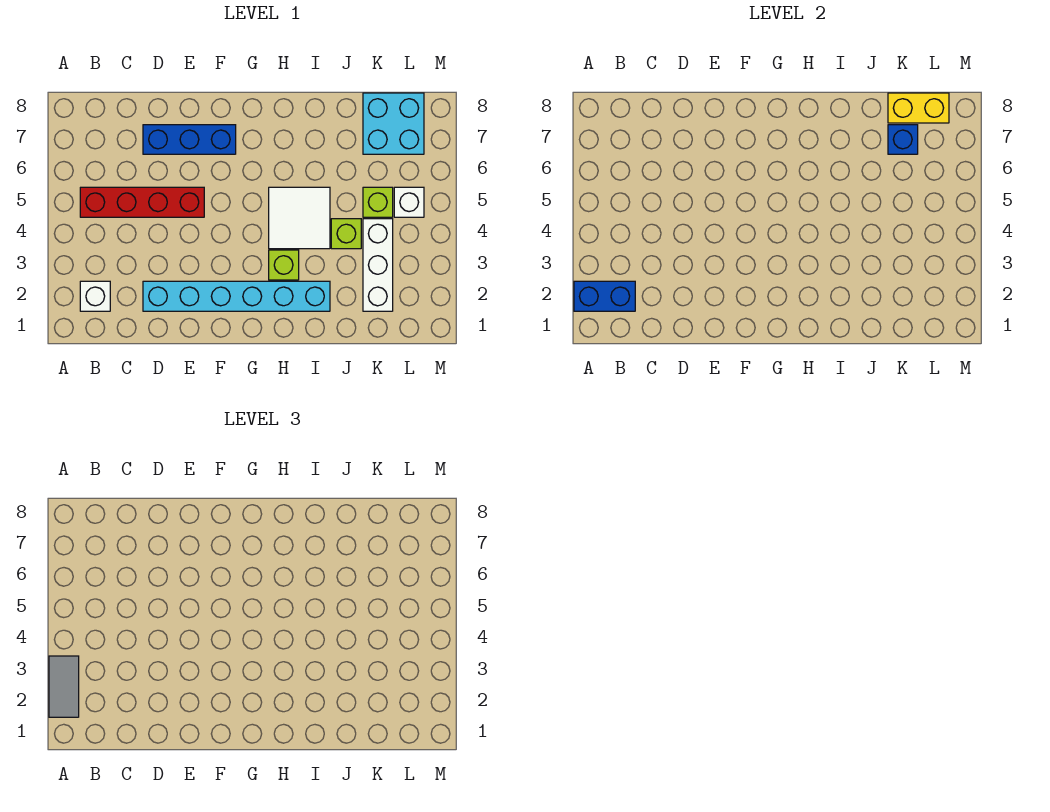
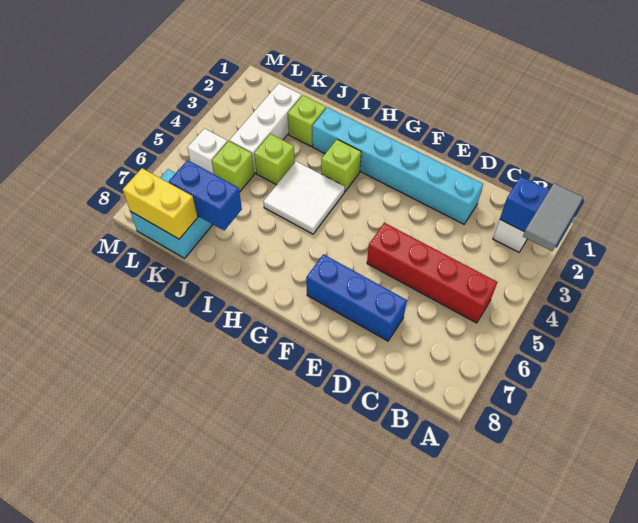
none -> lime 1x1 brick [288,95,326,146]
blue 1x1 brick [888,125,918,154] -> blue 1x2 brick [169,160,242,230]

